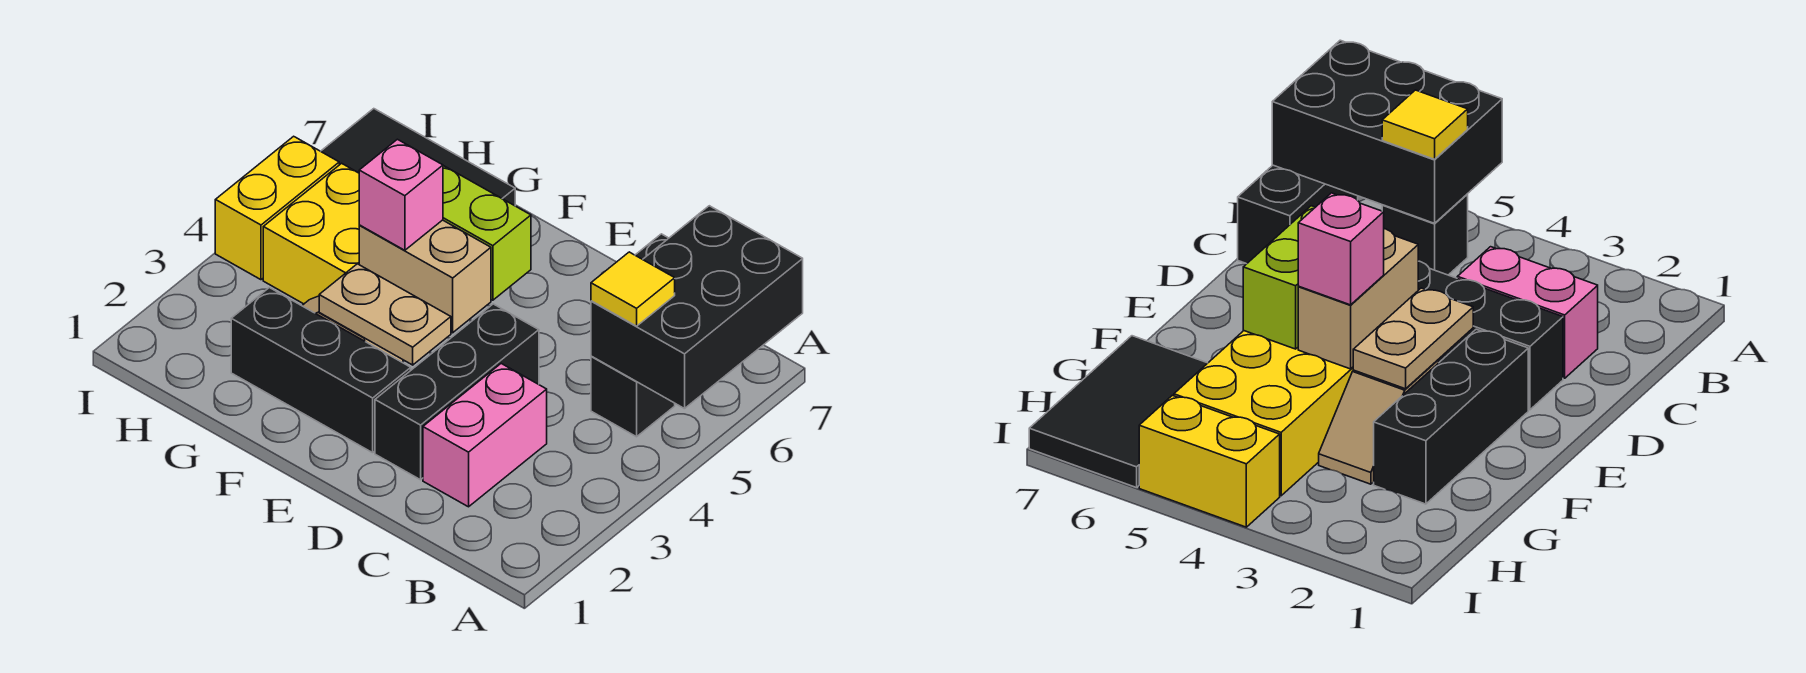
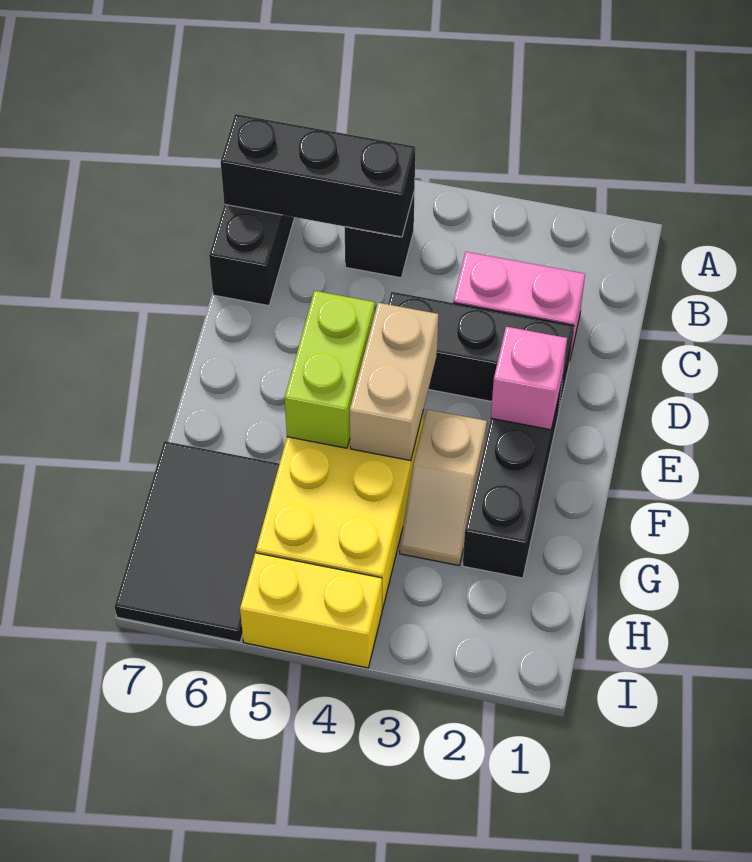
black 2x3 brick [591,206,803,409] -> black 1x3 brick [221,114,415,237]
yellow 1x1 tile [591,252,675,326] -> none
tan 1x2 plate [319,264,451,365] -> none
pink 1x1 brick [359,139,443,250] -> pink 1x1 brick moved to [491,327,567,430]

